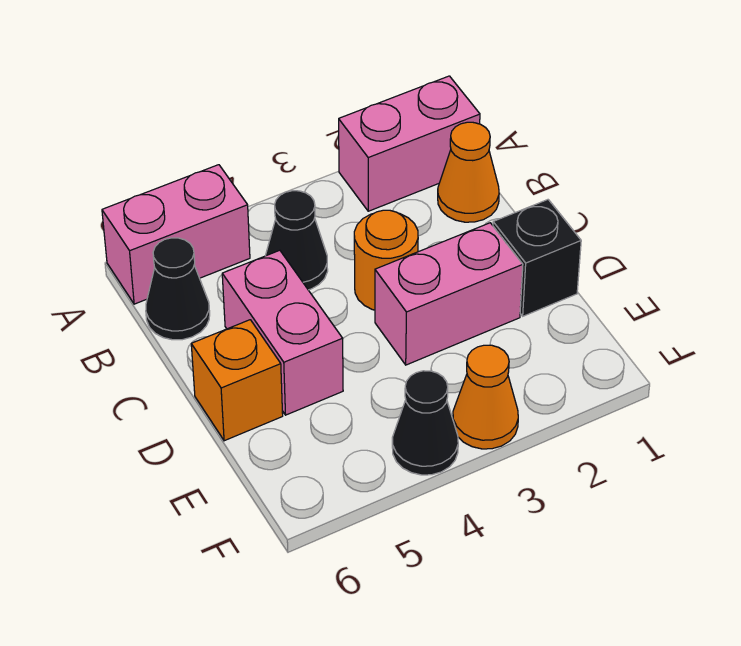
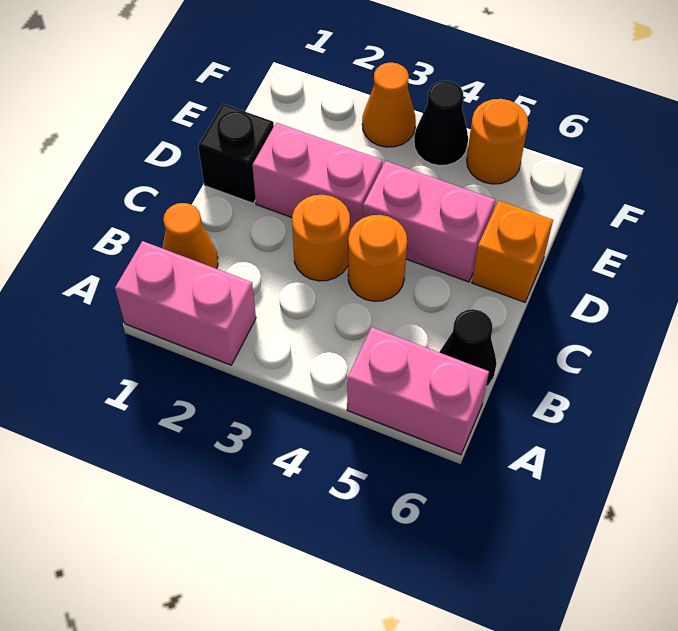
black 1x1 cone [265,191,328,290] -> none
none -> orange 1x1 round brick [348,215,407,301]
pink 1x2 brick [222,250,343,415] -> pink 1x2 brick turned to [363,161,495,282]
none -> orange 1x1 round brick [467,99,528,184]

